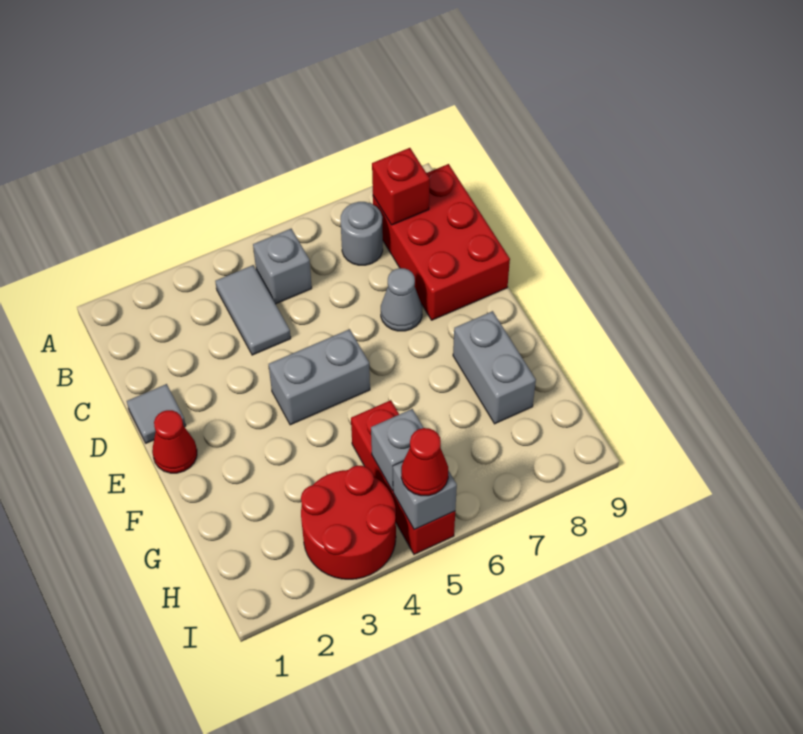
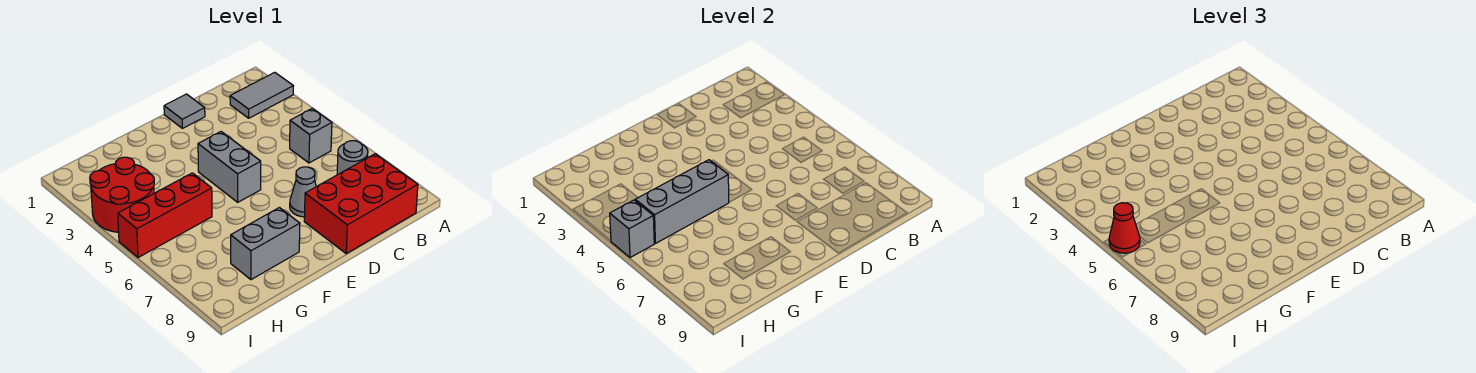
grey 1x2 tile [215,265,291,355] -> grey 1x2 tile moved to [230,72,294,118]
red 1x1 brick [372,148,430,225] -> none
red 1x1 cone [152,410,197,473] -> none
grey 1x1 brick [371,409,423,491] -> grey 1x3 brick [635,160,729,243]

